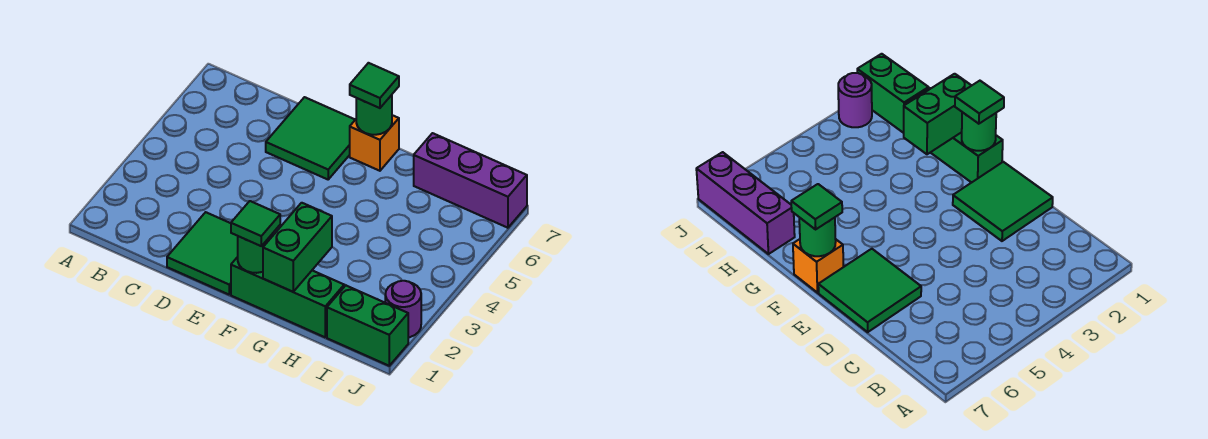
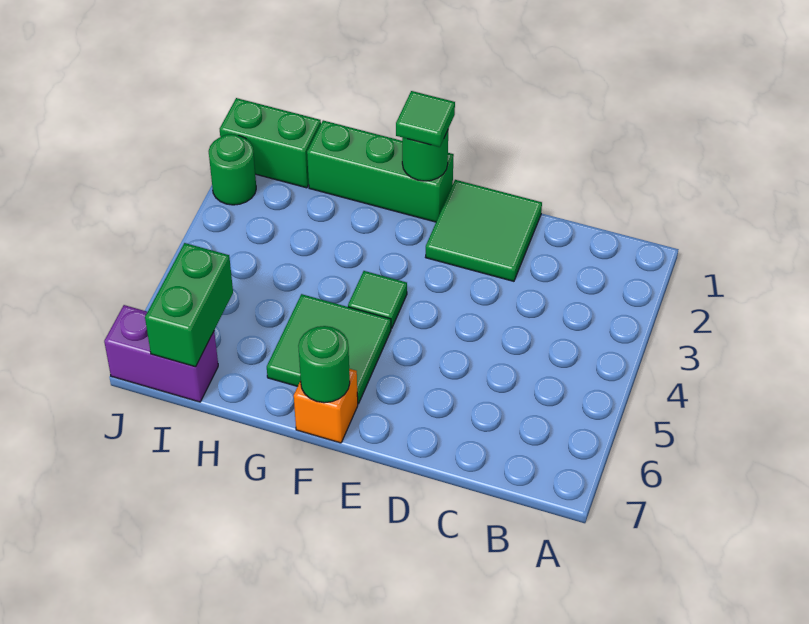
green 2x2 tile [266,97,355,179] -> green 2x2 tile moved to [267,294,391,404]
green 1x1 tile [350,63,399,108] -> green 1x1 tile moved to [348,271,407,328]
green 1x2 brick [263,203,332,292] -> green 1x2 brick moved to [145,243,233,367]
purple 1x3 brick [414,133,527,228] -> purple 1x2 brick [104,305,218,402]
purple 1x1 round brick [385,281,421,337] -> green 1x1 round brick [209,134,256,205]

